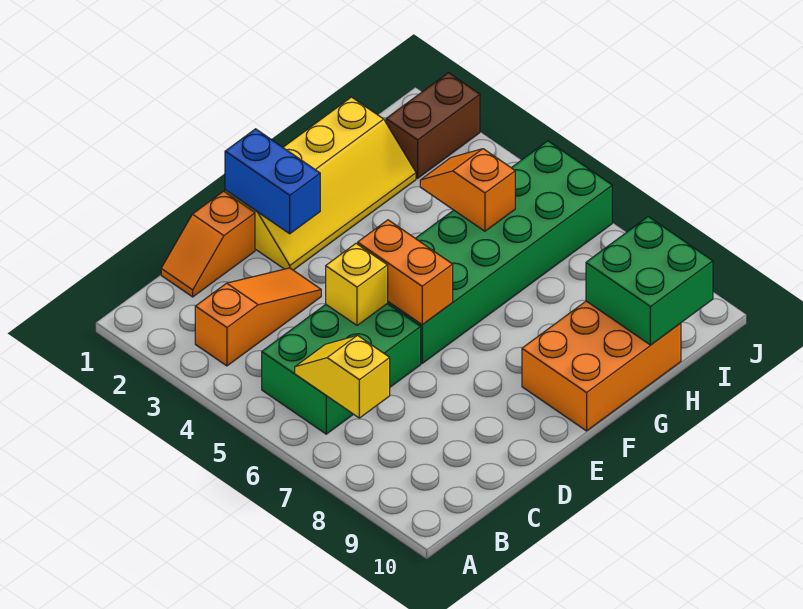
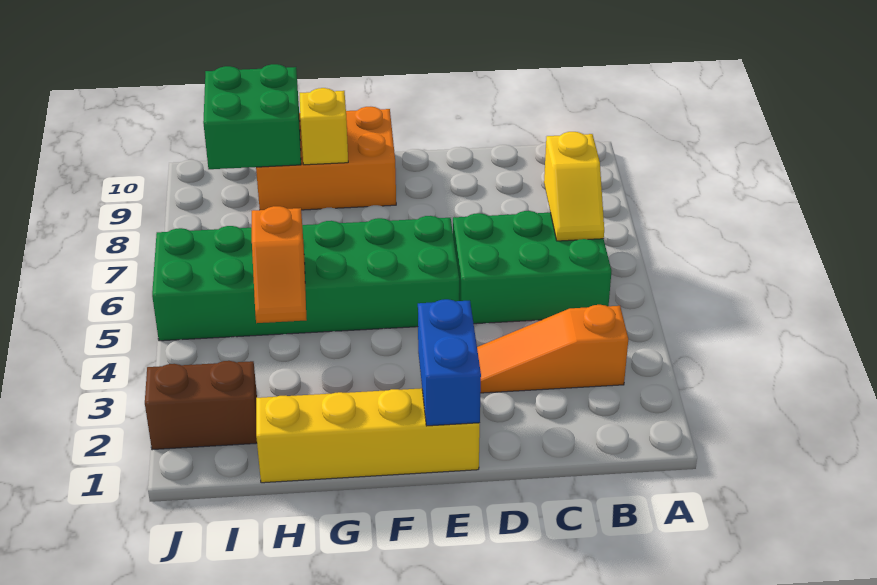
orange 1x2 slope [161,191,255,297] -> none
yellow 1x1 brick [326,244,388,325] -> yellow 1x1 brick moved to [300,88,348,165]
orange 1x2 brick [358,220,453,325] -> none

